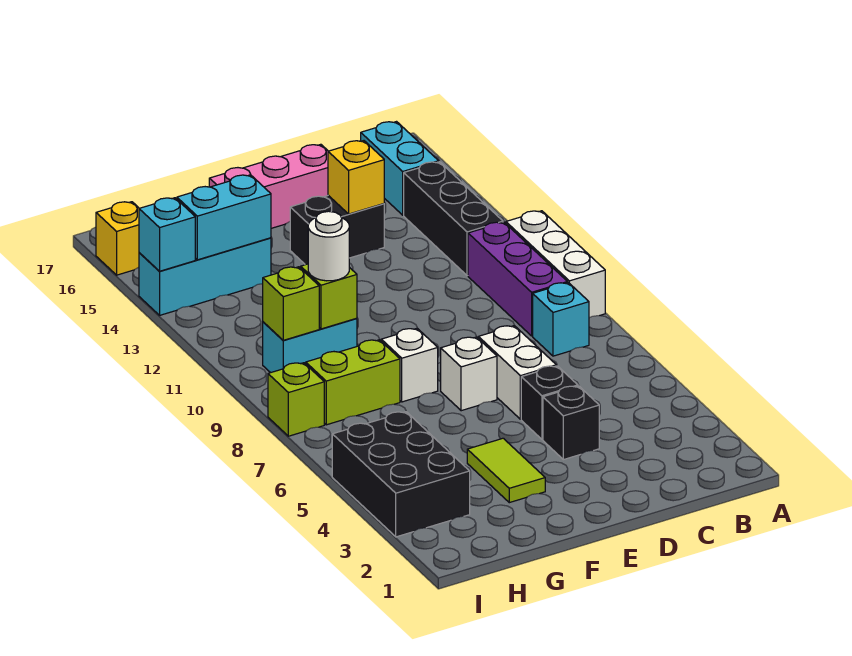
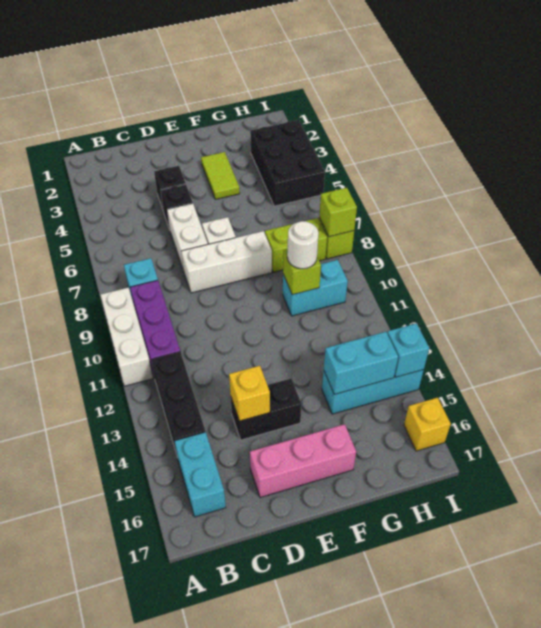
white 1x1 brick [381,328,438,402] -> white 1x3 brick [181,231,272,293]
lime 1x1 brick [263,267,319,340] -> lime 1x1 brick moved to [319,188,357,237]

